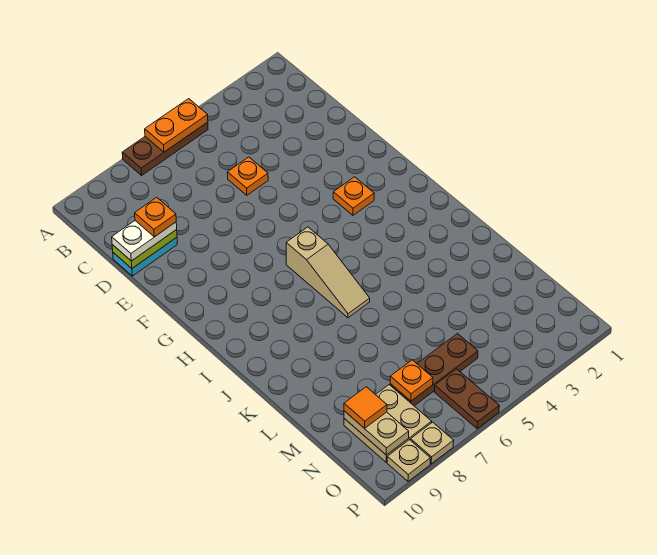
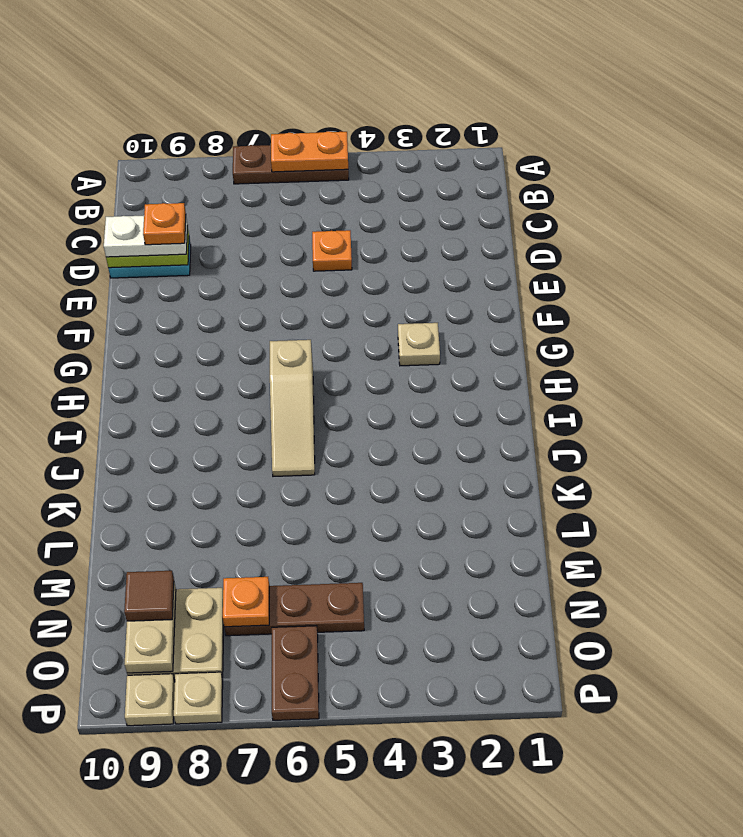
orange 1x1 plate [333,177,374,215] -> tan 1x1 plate [398,323,440,366]
orange 1x1 tile [344,387,387,428] -> brown 1x1 tile [124,571,174,621]

